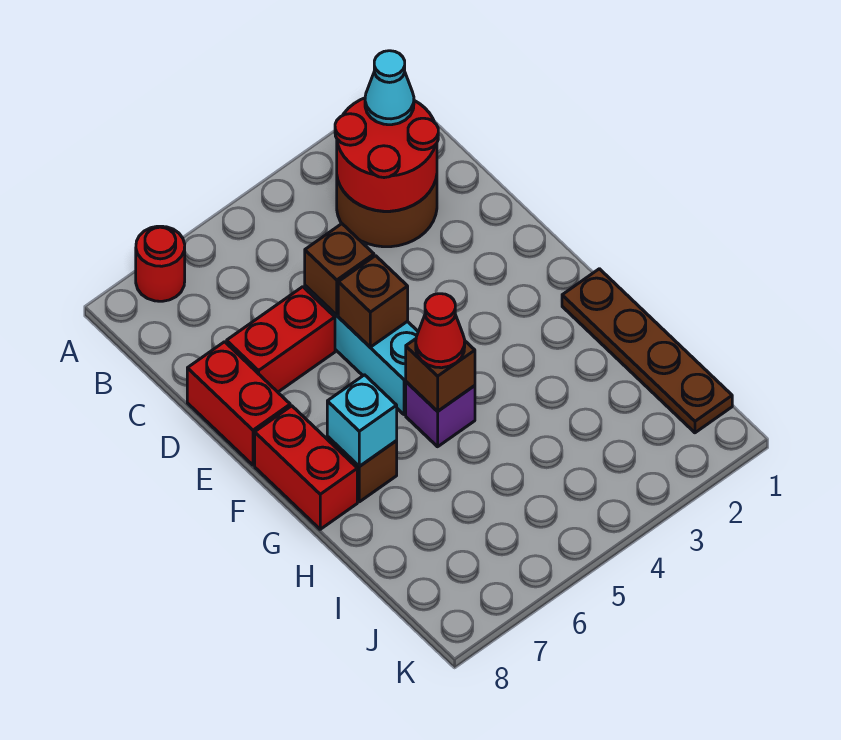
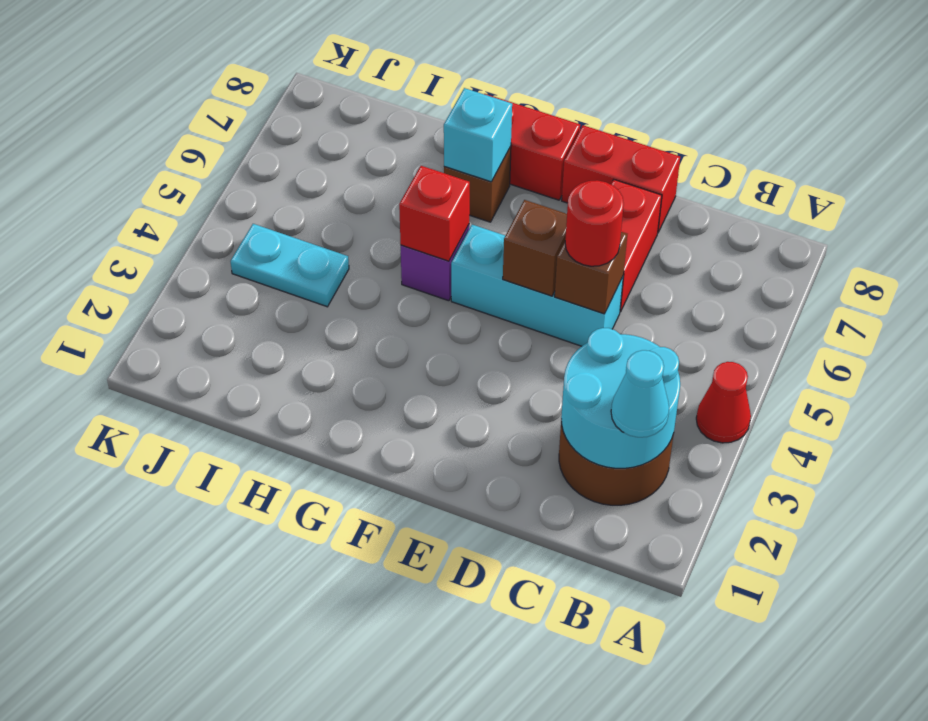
red 1x1 round brick [136,226,185,301] -> red 1x1 round brick moved to [565,181,624,266]
red 2x2 round brick [335,98,438,211] -> cyan 2x2 round brick [561,328,680,468]
brown 1x4 plate [562,269,732,433] -> none
brown 1x1 brick [406,339,475,411] -> red 1x1 brick [399,166,470,261]
red 1x1 cone [416,294,465,368] -> red 1x1 cone moved to [696,362,751,443]
none -> cyan 1x2 plate [231,224,349,307]

